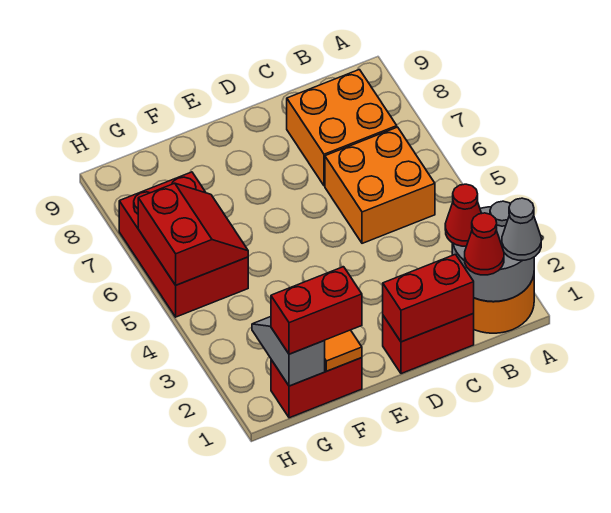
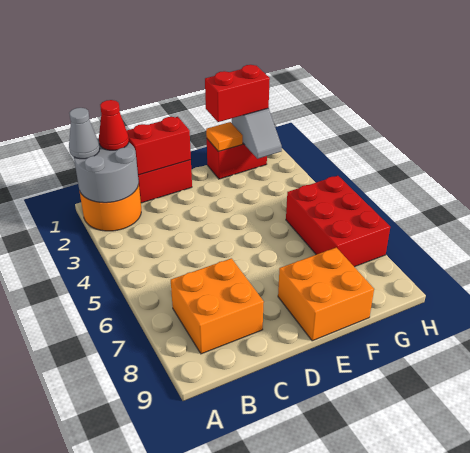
red 1x1 cone [445,184,482,246] -> none
orange 2x2 brick [325,127,435,243] -> orange 2x2 brick moved to [278,247,374,341]
red 2x2 slope [138,183,248,285] -> none

